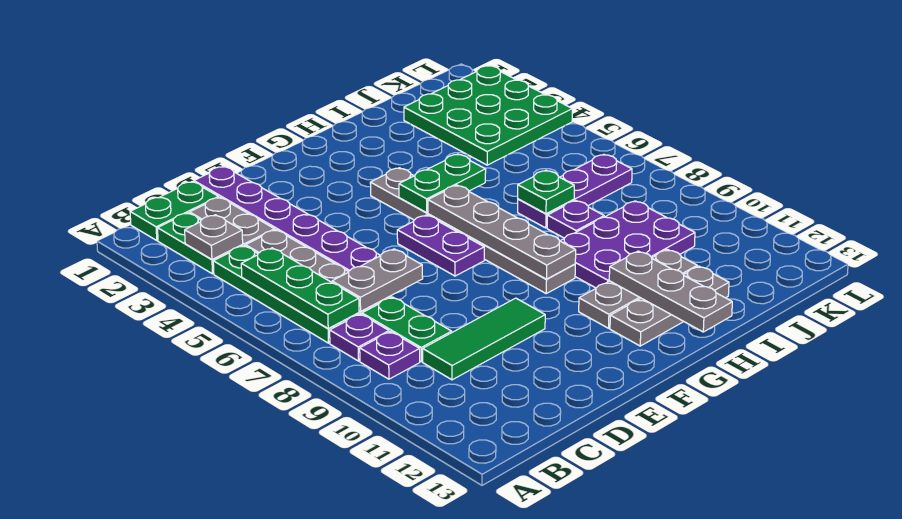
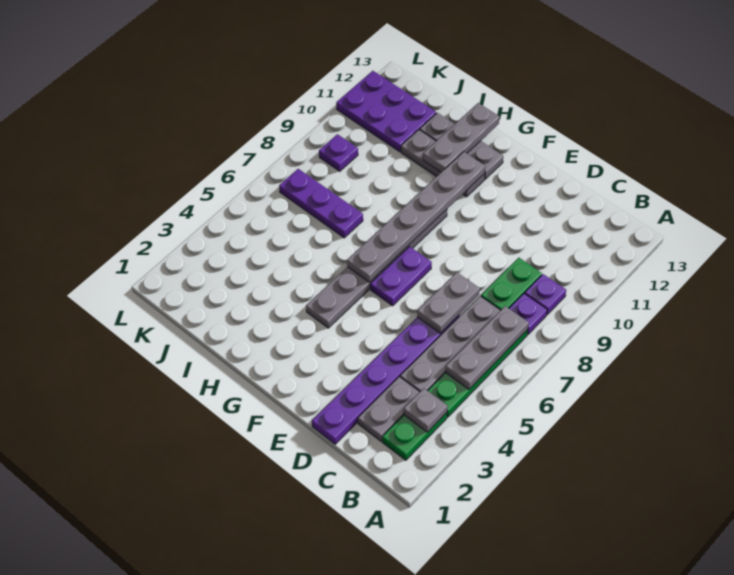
green 1x2 plate [130,181,219,240] -> none
green 1x3 plate [241,248,359,328] -> grey 1x3 plate [445,306,529,389]
grey 1x2 plate [332,249,423,311] -> grey 1x2 plate turned to [417,272,480,333]
green 1x3 tile [423,298,545,380] -> none
green 1x2 plate [399,154,486,213] -> none
grey 1x4 plate [428,185,576,279] -> grey 1x6 plate [347,152,485,282]
purple 2x3 plate [561,201,695,288] -> purple 2x3 plate moved to [336,71,436,152]
green 1x1 plate [518,170,574,214] -> none
purple 1x1 plate [547,200,604,238] -> purple 1x1 plate moved to [319,134,358,171]
green 3x3 plate [404,66,572,165] -> none

